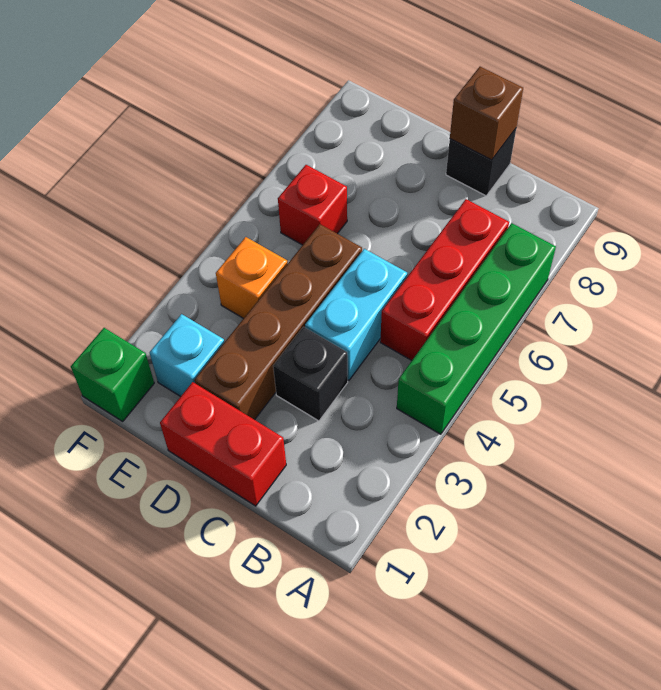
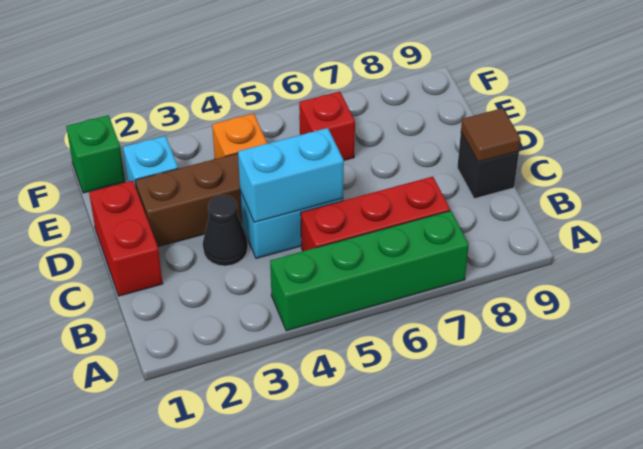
black 1x1 brick [273,327,348,421] -> black 1x1 cone [203,195,248,266]
none -> cyan 1x2 brick [238,128,344,222]
brown 1x1 brick [450,67,523,160] -> brown 1x1 tile [461,108,521,162]

